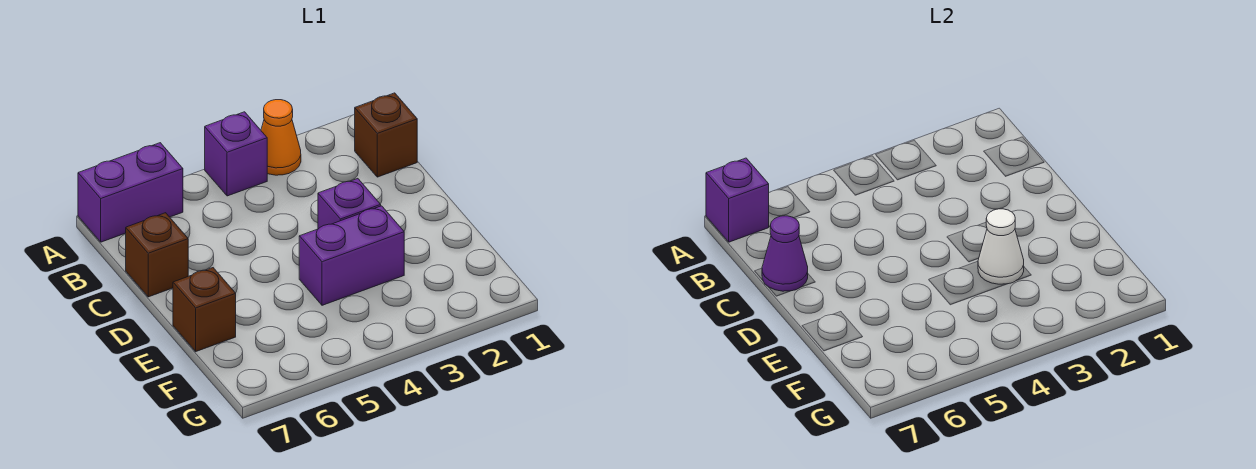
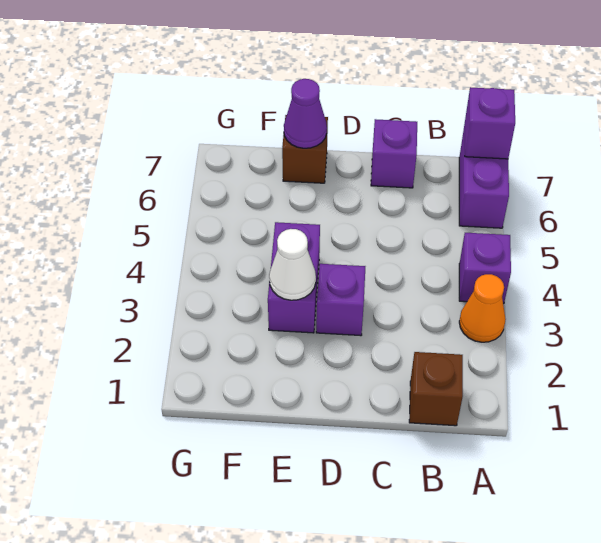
brown 1x1 brick [126,213,188,297] -> purple 1x1 brick [371,119,417,188]
purple 1x1 cone [762,216,808,291] -> purple 1x1 cone moved to [284,79,327,148]

